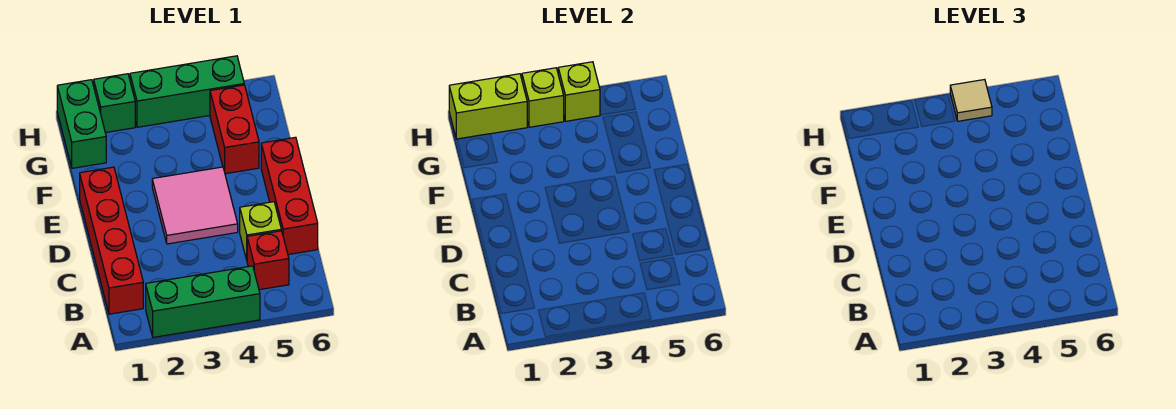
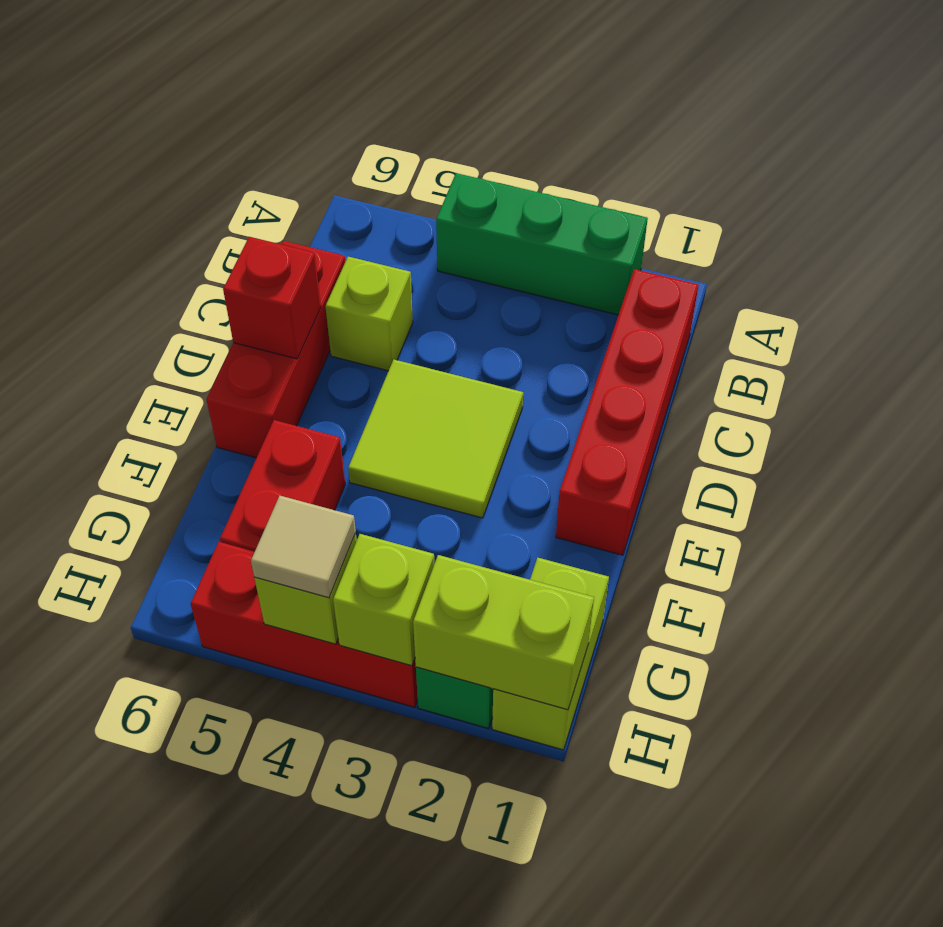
red 1x1 brick [247,231,289,290] -> red 1x1 brick moved to [223,237,321,359]
pink 2x2 tile [152,167,238,244] -> lime 2x2 tile [348,360,523,518]
green 1x2 brick [57,80,106,168] -> lime 1x2 brick [492,558,609,750]
green 1x3 brick [130,56,244,127] -> red 1x3 brick [191,542,418,707]

